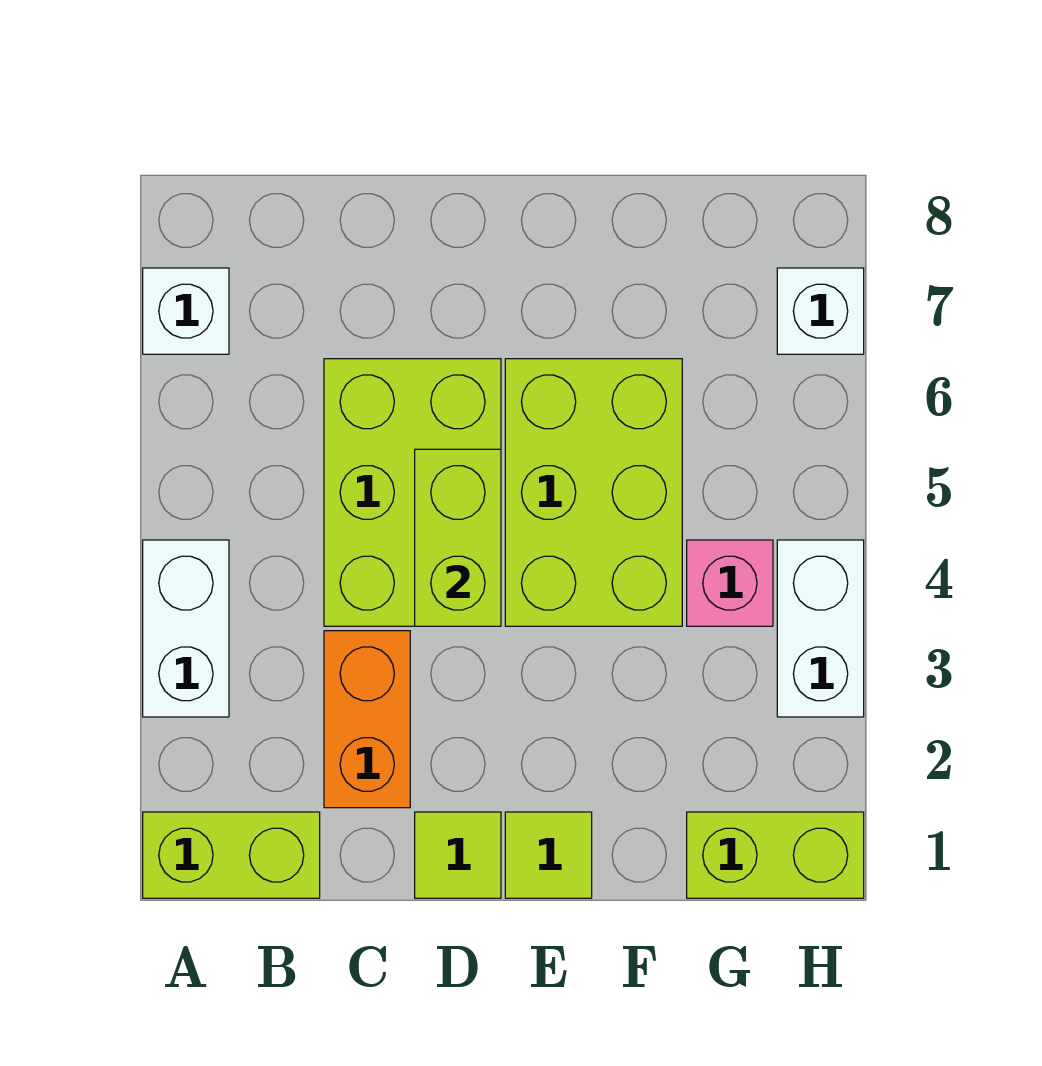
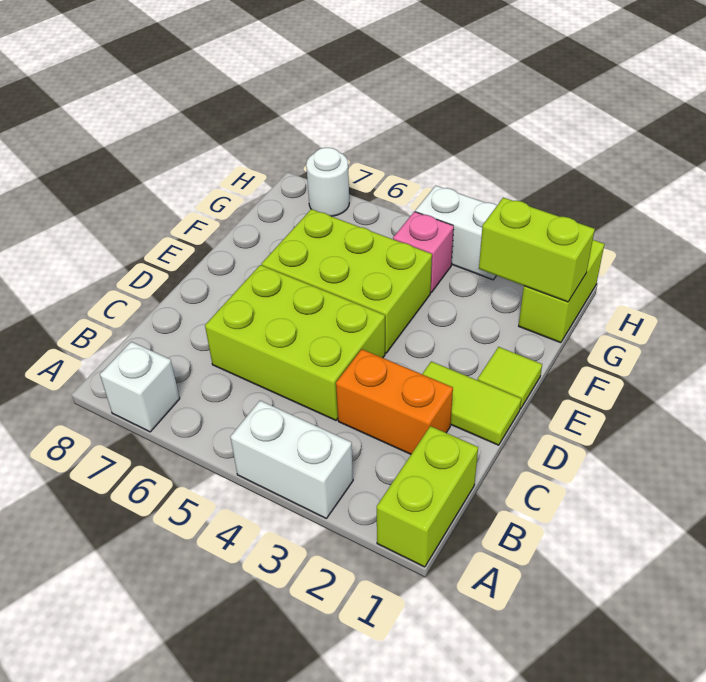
lime 1x1 tile [415,812,501,898] -> lime 1x2 tile [422,361,521,445]
lime 1x2 brick [415,449,501,626] -> lime 1x2 brick moved to [479,198,595,302]
white 1x1 brick [777,268,864,354] -> white 1x1 round brick [306,148,349,216]

